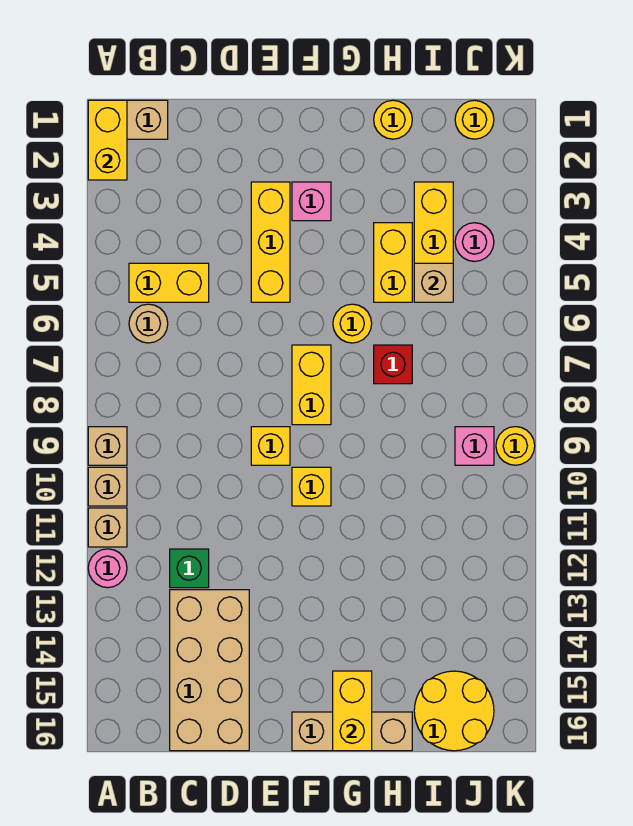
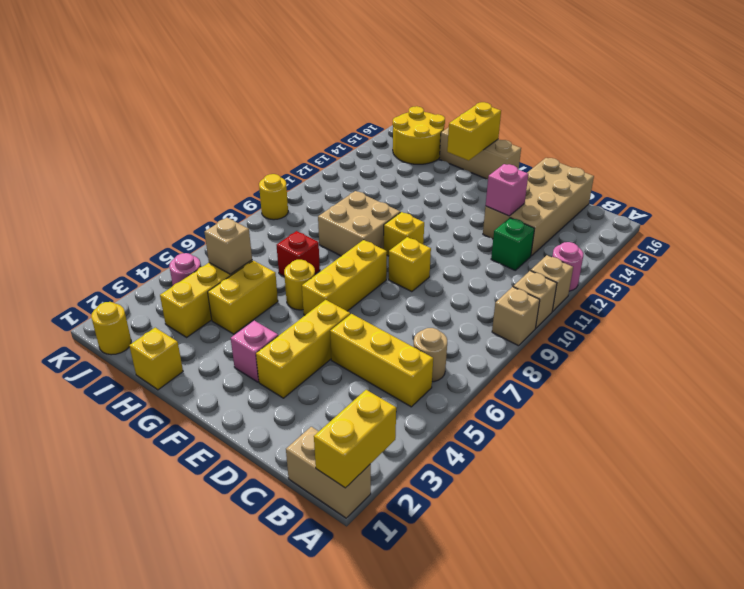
yellow 1x2 brick [129,263,209,302] -> yellow 1x3 brick [330,314,433,407]
yellow 1x2 brick [292,345,331,425] -> yellow 1x3 brick [302,240,387,315]
none -> tan 2x2 brick [318,191,400,256]
yellow 1x1 round brick [374,100,412,139] -> yellow 1x1 brick [129,328,183,390]
pink 1x1 brick [455,427,494,465] -> pink 1x1 brick moved to [486,164,528,216]

